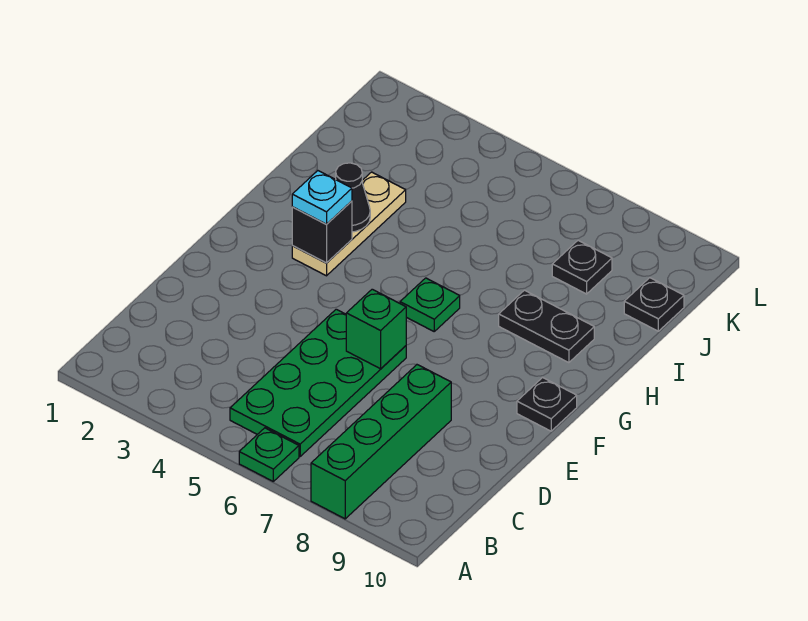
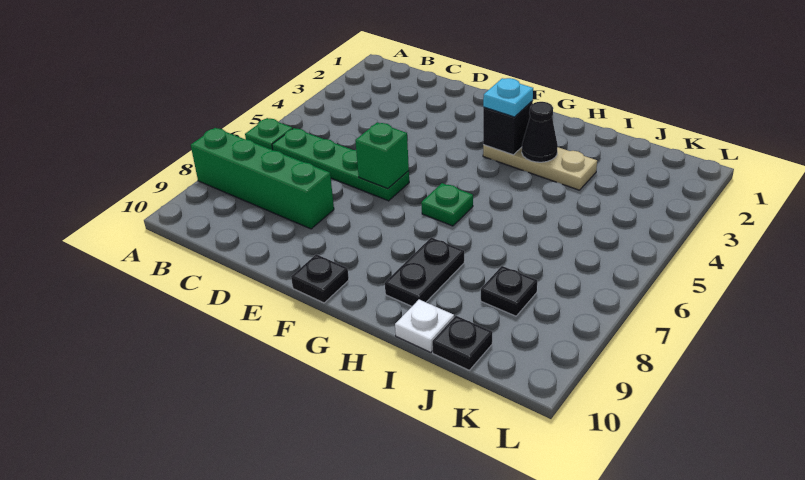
green 2x4 plate [230,309,406,456] -> green 1x4 plate [272,128,409,201]
none -> white 1x1 plate [395,300,454,352]

